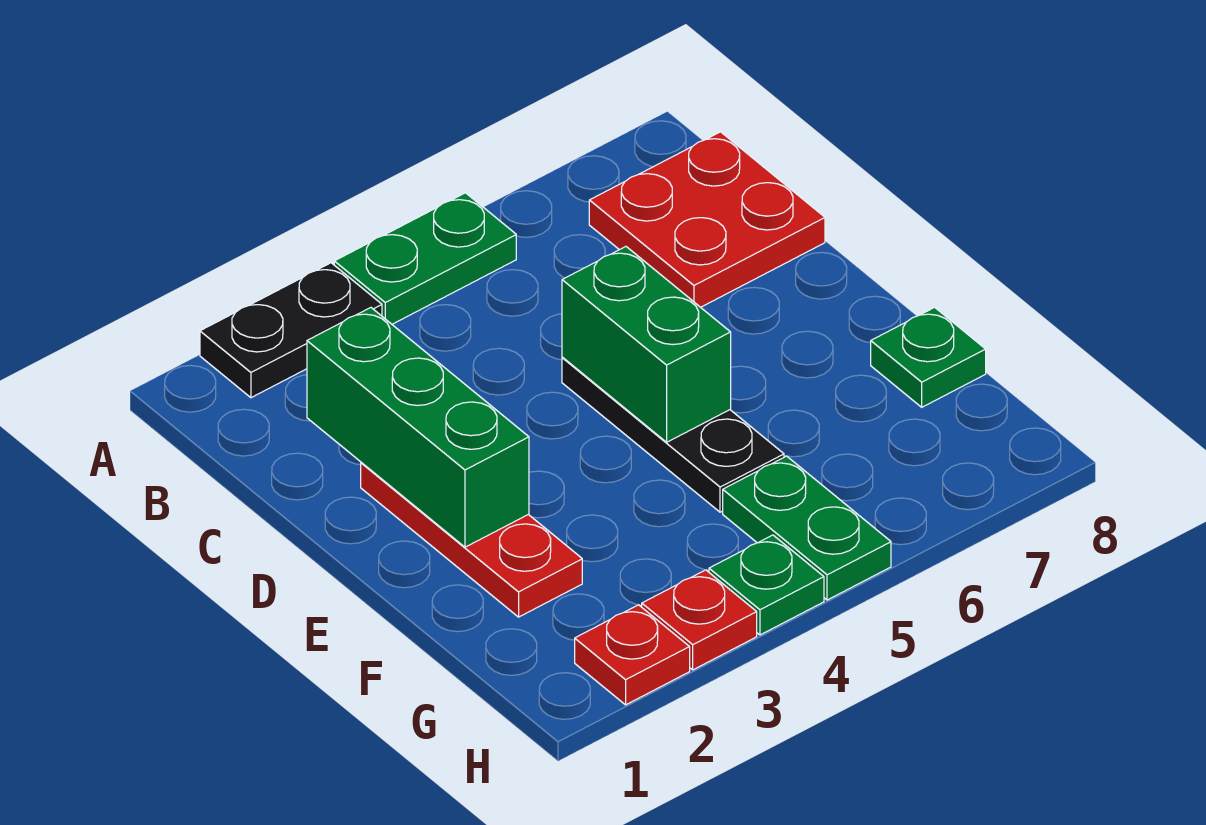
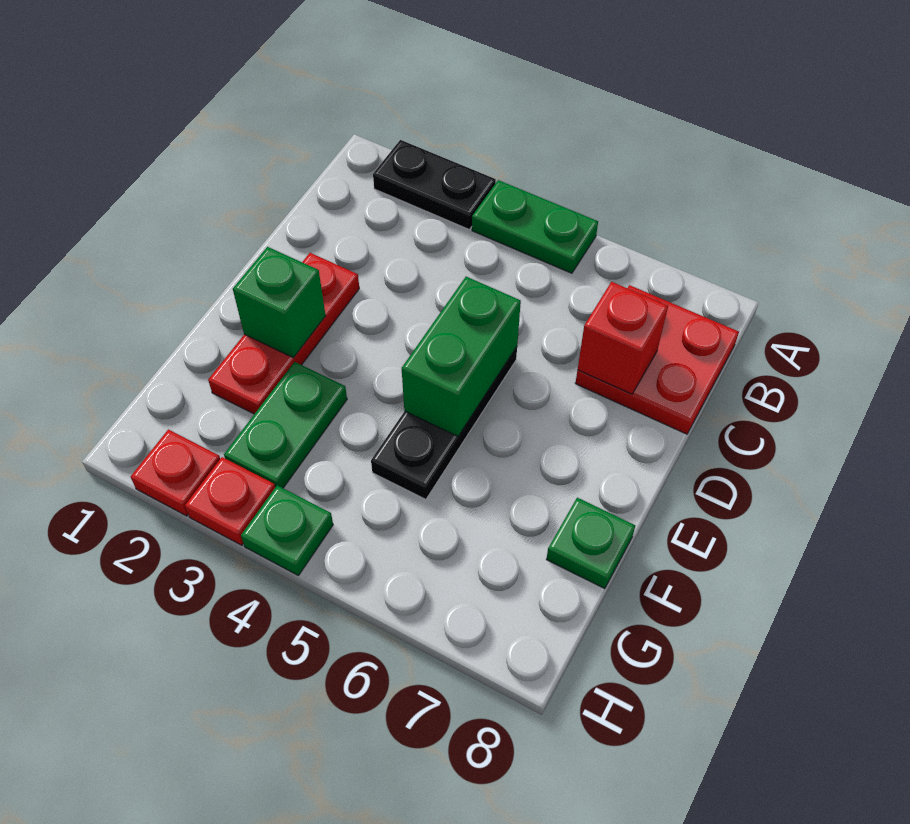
green 1x3 brick [307,308,529,547] -> green 1x1 brick [233,247,326,358]
none -> red 1x1 brick [578,282,668,394]
green 1x2 plate [723,456,891,600] -> green 1x2 plate moved to [224,362,347,488]

